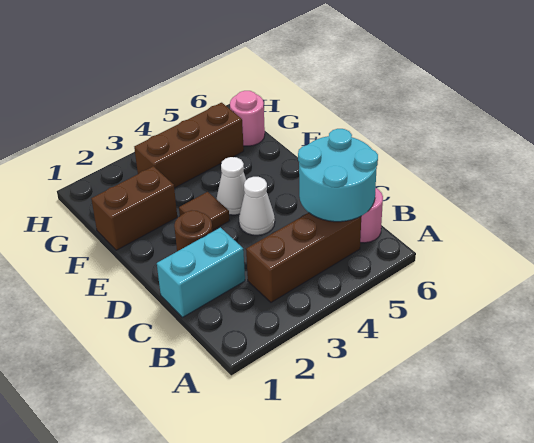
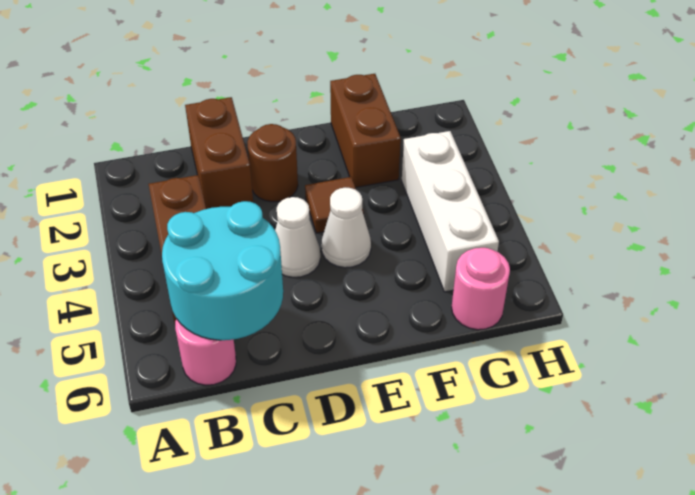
cyan 1x2 brick [157,228,245,317] -> brown 1x2 brick [185,97,253,209]
brown 1x3 brick [134,103,244,188] -> white 1x3 brick [402,131,499,292]

